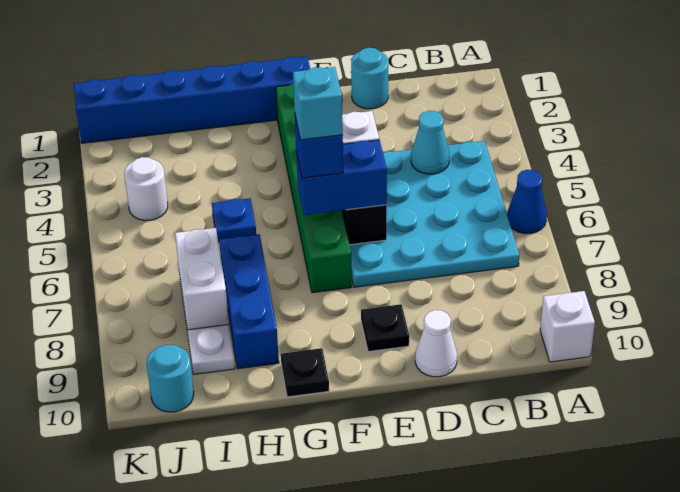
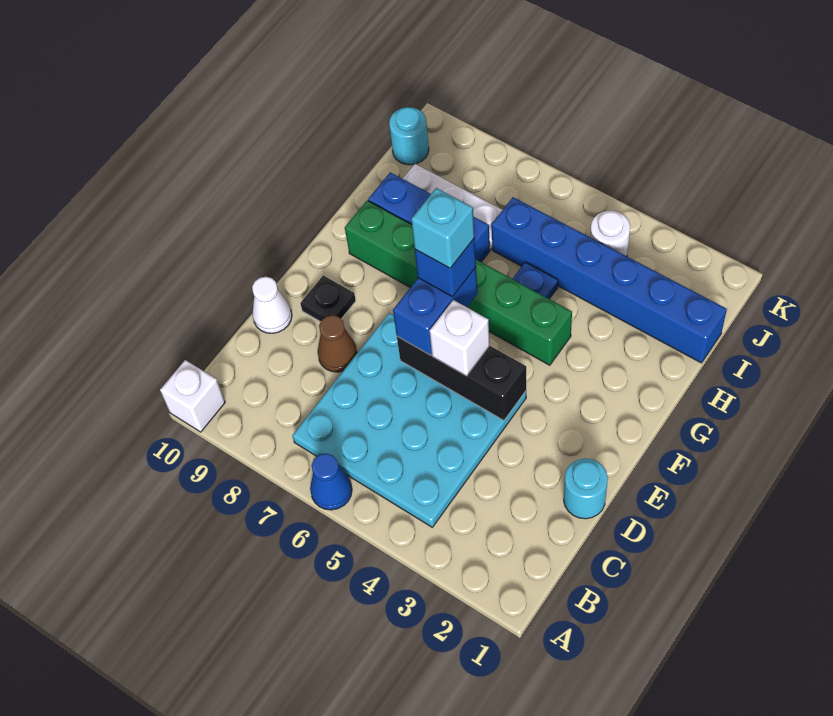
cyan 1x1 cone [411,111,450,174] -> none
none -> brown 1x1 cone [318,315,357,372]
blue 1x6 brick [74,56,310,143] -> blue 1x6 brick turned to [492,197,727,363]
green 1x6 brick [276,84,352,293] -> green 1x6 brick moved to [345,200,572,365]
black 1x1 plate [281,348,329,397] -> none
white 1x2 brick [175,228,229,330] -> none

